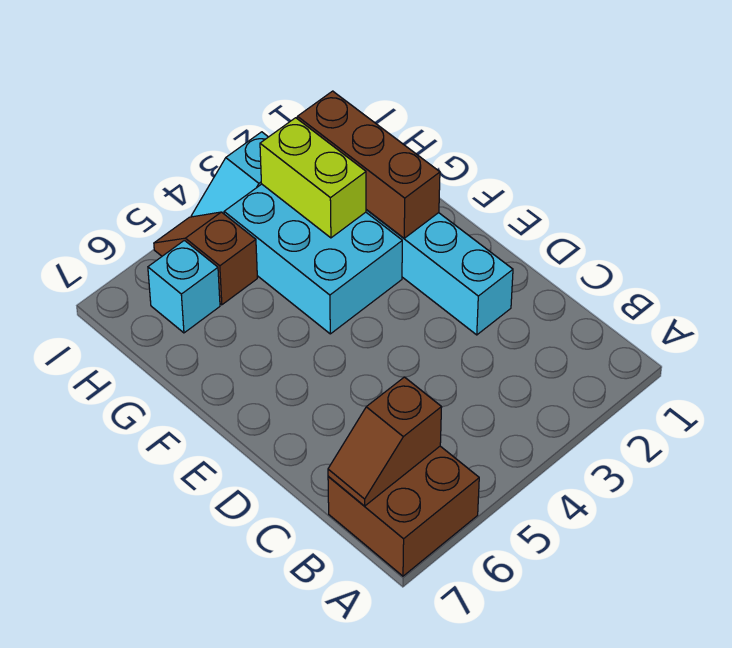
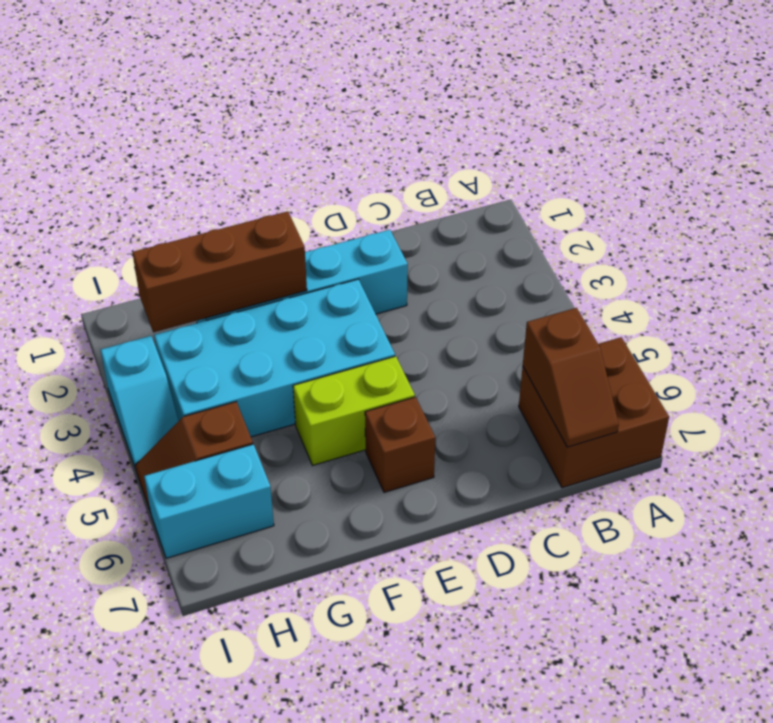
none -> brown 1x1 brick [365,397,435,492]
cyan 2x3 brick [224,184,402,334] -> cyan 2x4 brick [154,279,395,437]
lime 1x2 brick [260,118,366,238] -> lime 1x2 brick moved to [293,356,415,465]
cyan 1x1 brick [148,240,220,333] -> cyan 1x2 brick [144,444,274,558]

